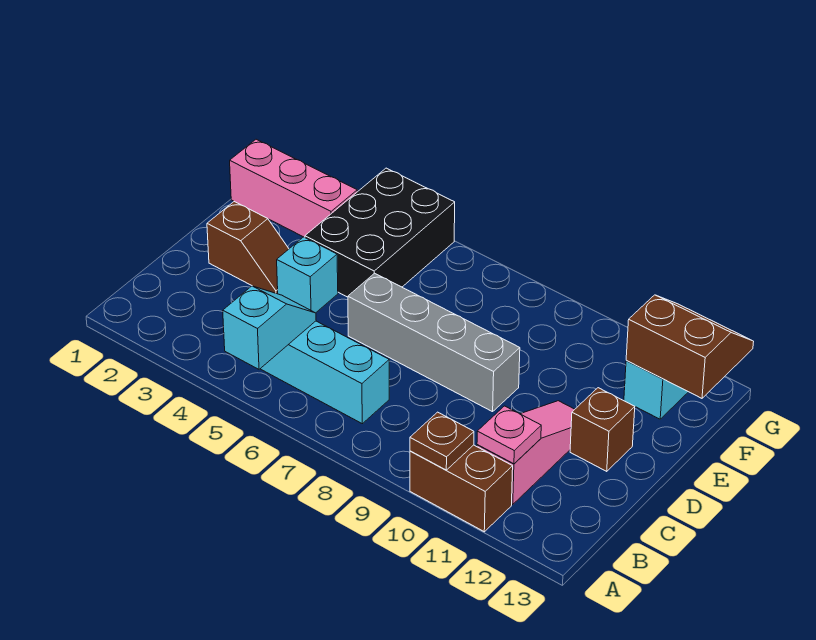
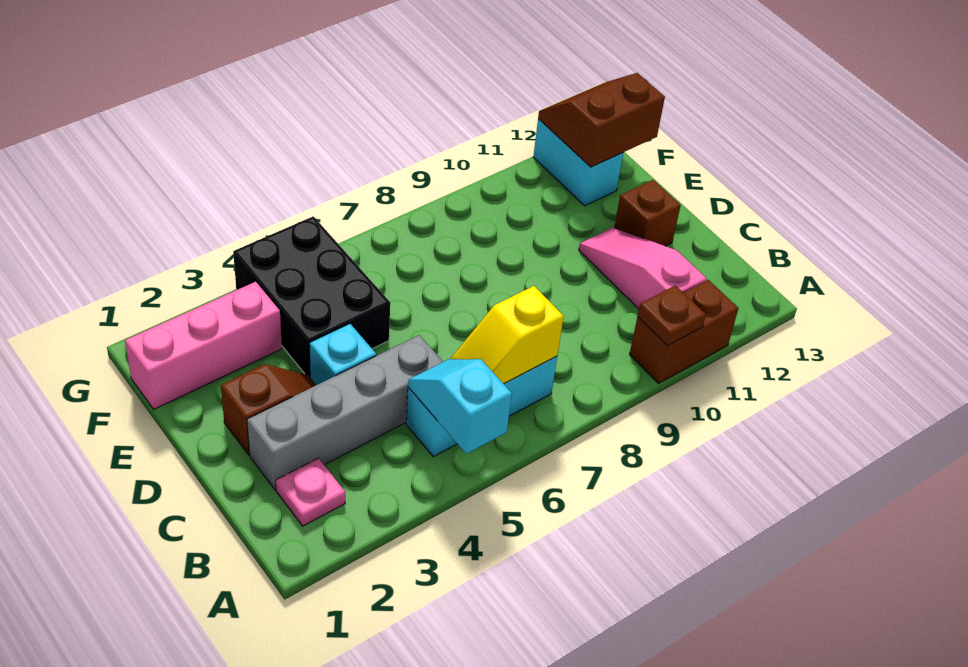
none -> yellow 1x2 slope [451,286,564,384]
pink 1x1 plate [477,406,541,464] -> pink 1x1 plate moved to [276,458,345,526]
grey 1x4 brick [348,273,520,412] -> grey 1x4 brick moved to [247,335,443,490]

